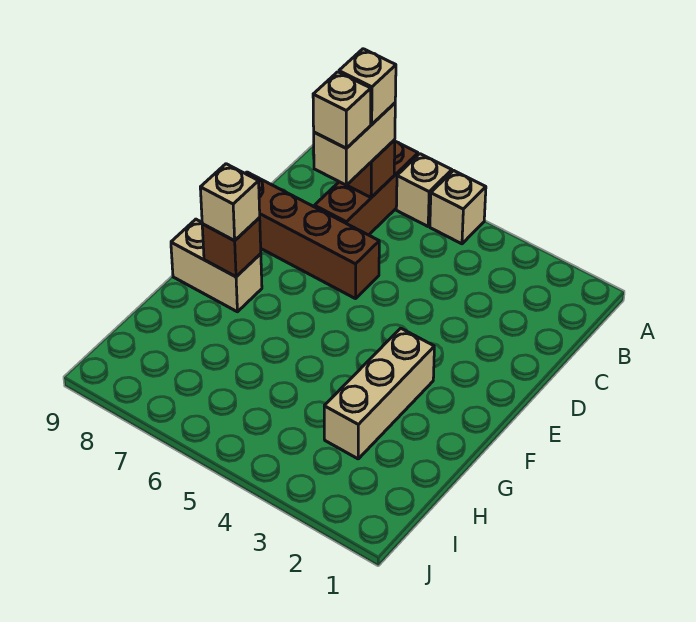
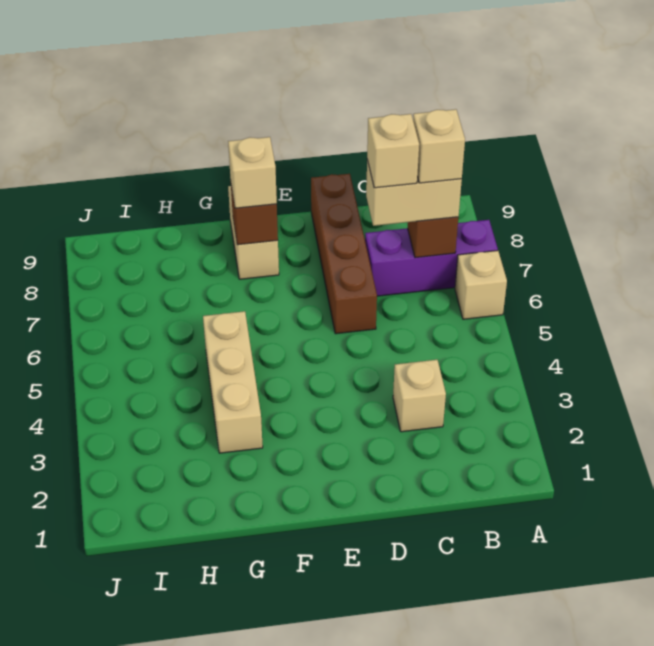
tan 1x1 brick [430,171,486,244] -> tan 1x1 brick moved to [393,360,446,432]
brown 1x3 brick [314,142,418,235] -> purple 1x3 brick [365,220,498,296]
tan 1x3 brick [324,328,434,459] -> tan 1x3 brick turned to [203,311,263,453]

